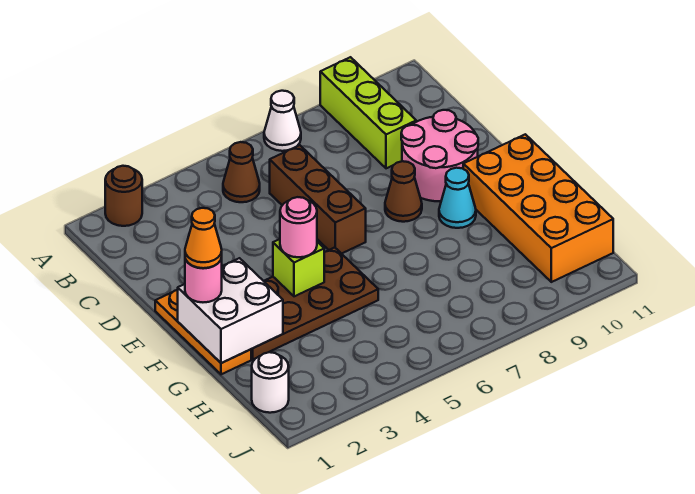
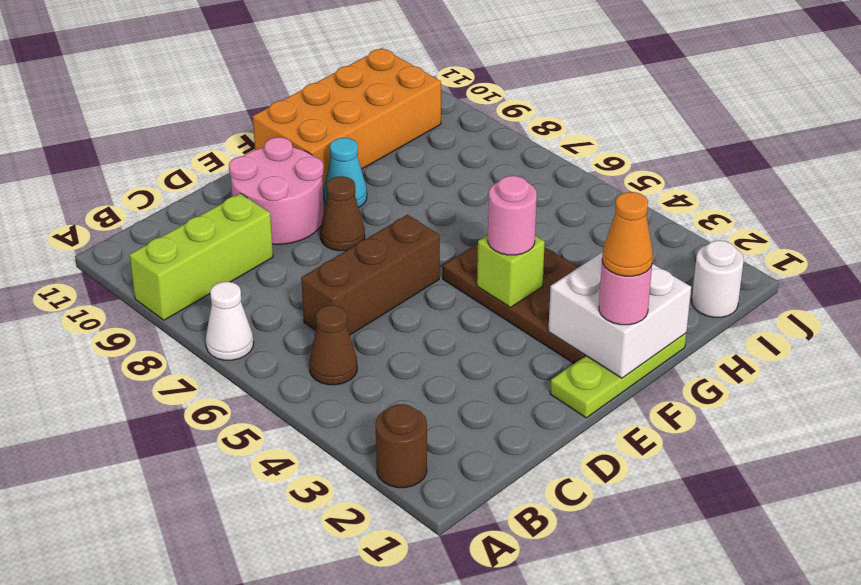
orange 1x3 plate [155,290,251,374] -> lime 1x3 plate [550,333,686,418]

